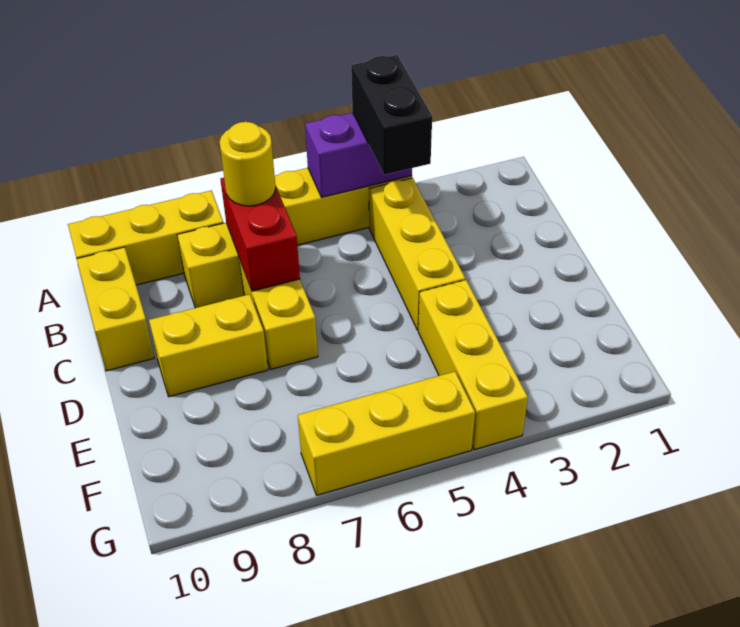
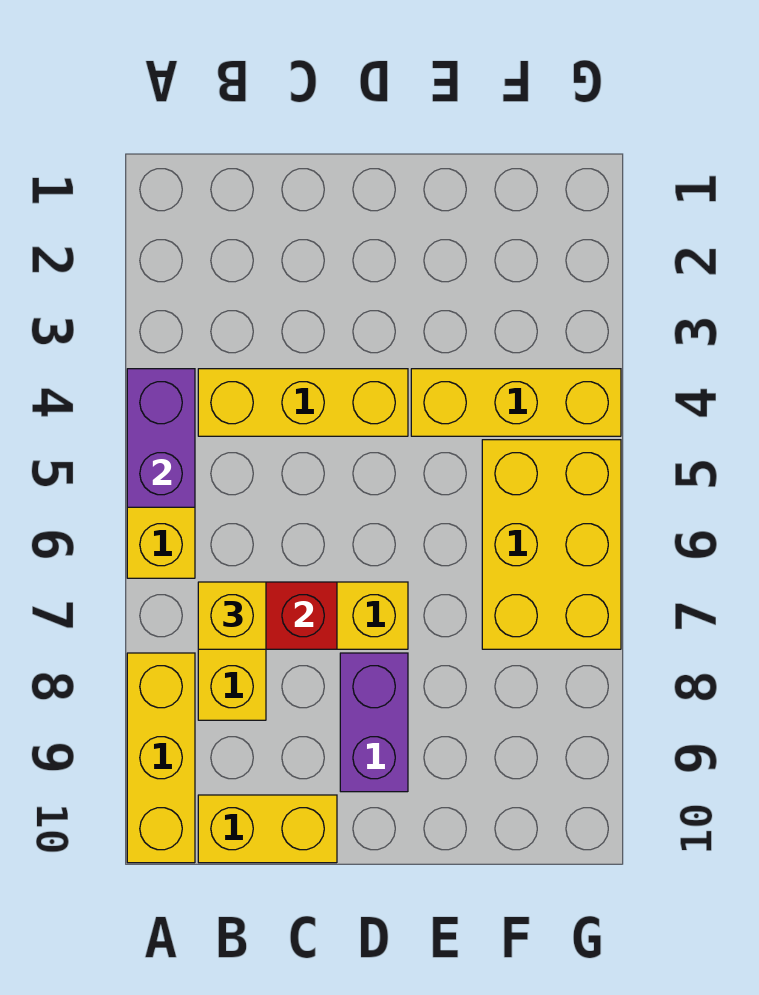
black 1x2 brick [351,55,432,175] -> none
yellow 1x1 round brick [220,122,276,206] -> yellow 1x1 brick [198,582,266,649]
yellow 1x2 brick [149,294,268,397] -> purple 1x2 brick [340,653,408,792]
yellow 1x3 brick [298,372,475,495] -> yellow 2x3 brick [482,440,621,649]

